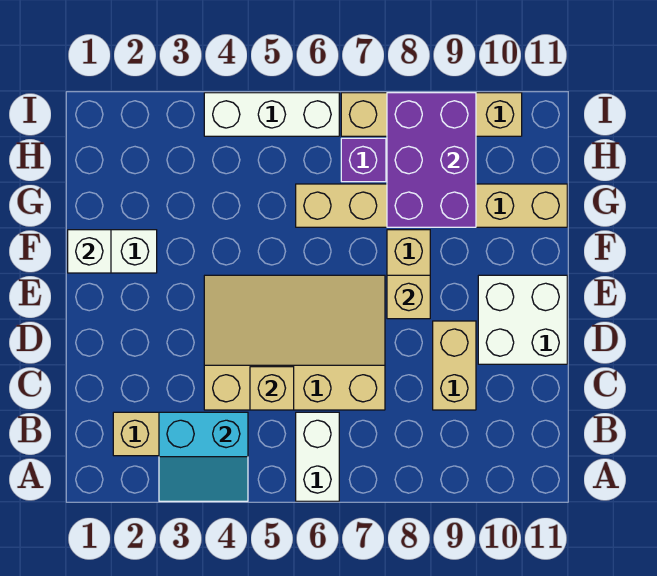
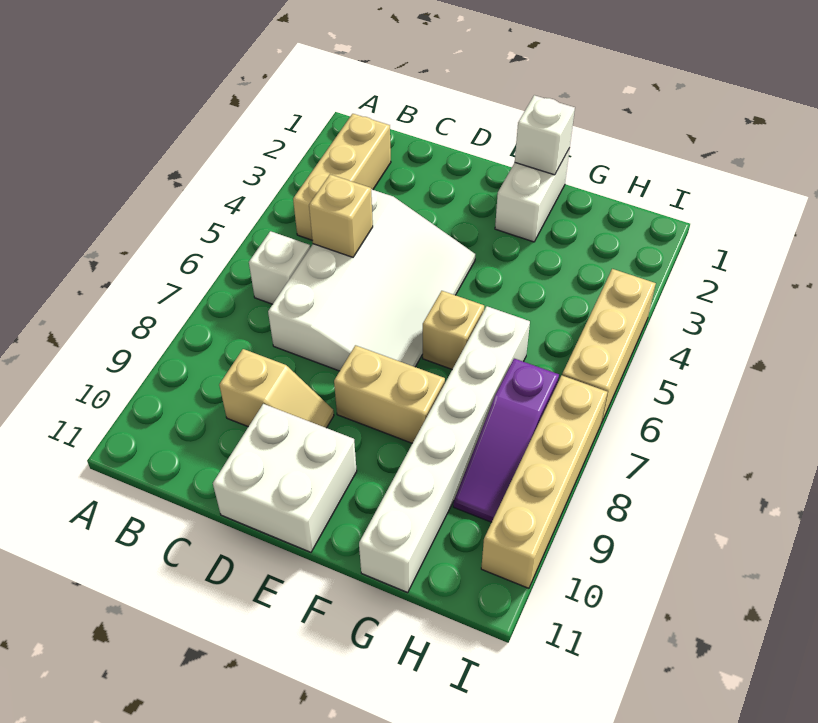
cyan 2x2 slope [159,412,248,501] -> none
white 1x2 brick [296,412,339,501] -> white 1x1 brick [249,231,310,304]
tan 3x4 slope [204,275,385,410] -> white 3x4 slope [268,189,475,371]
tan 1x2 brick [433,321,476,410] -> tan 1x2 slope [219,349,334,428]
tan 1x1 brick [387,275,430,319] -> tan 1x1 brick moved to [423,291,484,369]
tan 1x6 brick [296,184,567,227] -> white 1x6 brick [359,306,530,592]
purple 2x3 brick [387,93,476,227] -> none
white 1x3 brick [204,93,339,136] -> tan 1x3 brick [562,269,656,423]

